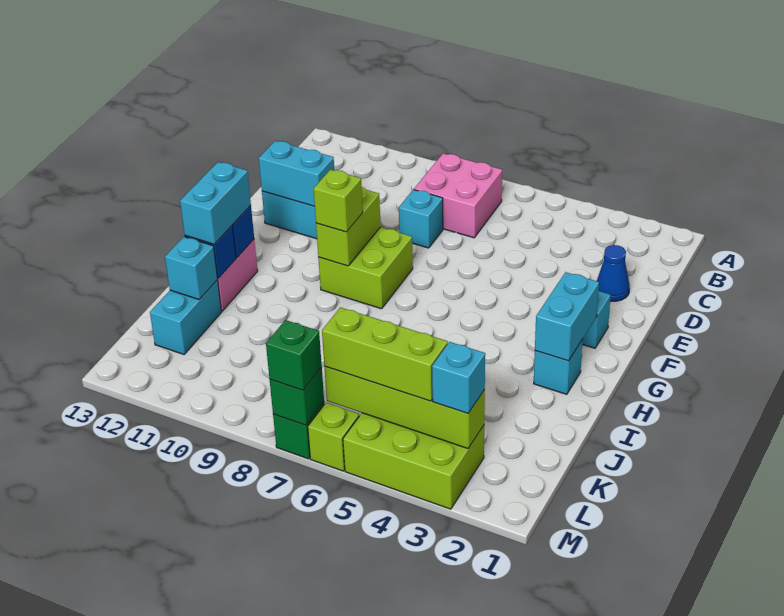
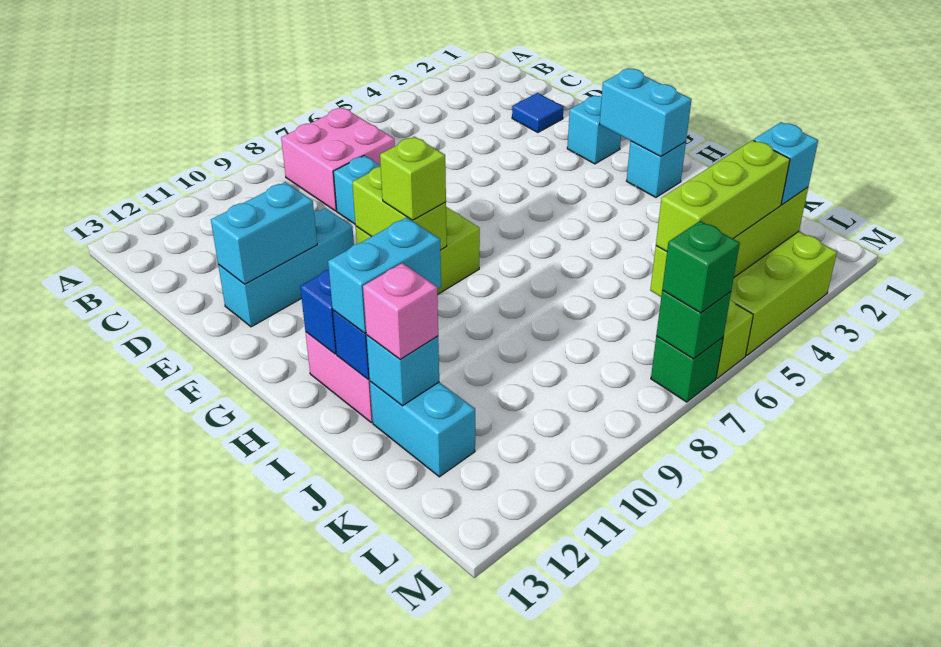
blue 1x1 cone [597,245,630,301] -> blue 1x1 tile [512,93,563,133]
cyan 1x2 brick [180,162,251,244] -> cyan 1x2 brick turned to [328,217,441,333]
none -> pink 1x1 brick [363,263,438,359]

